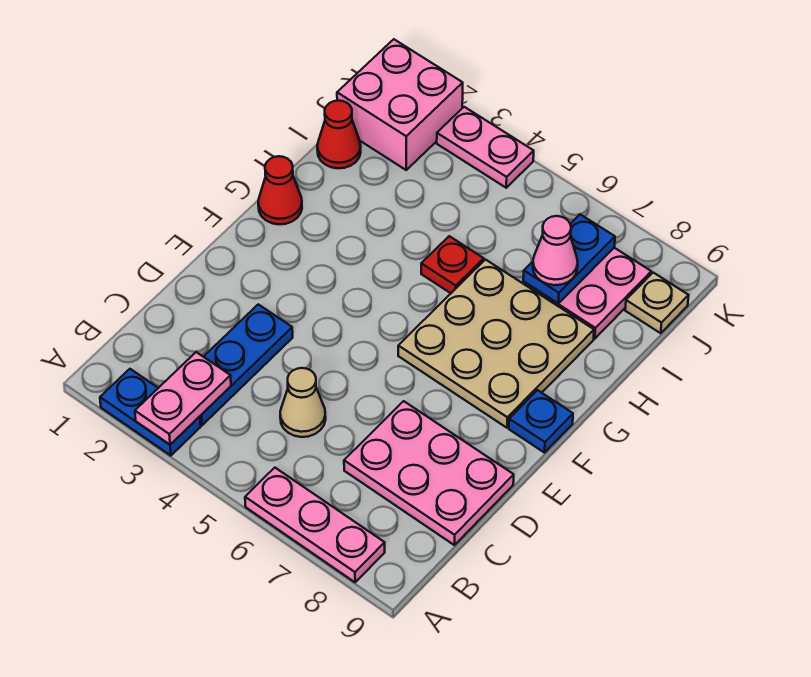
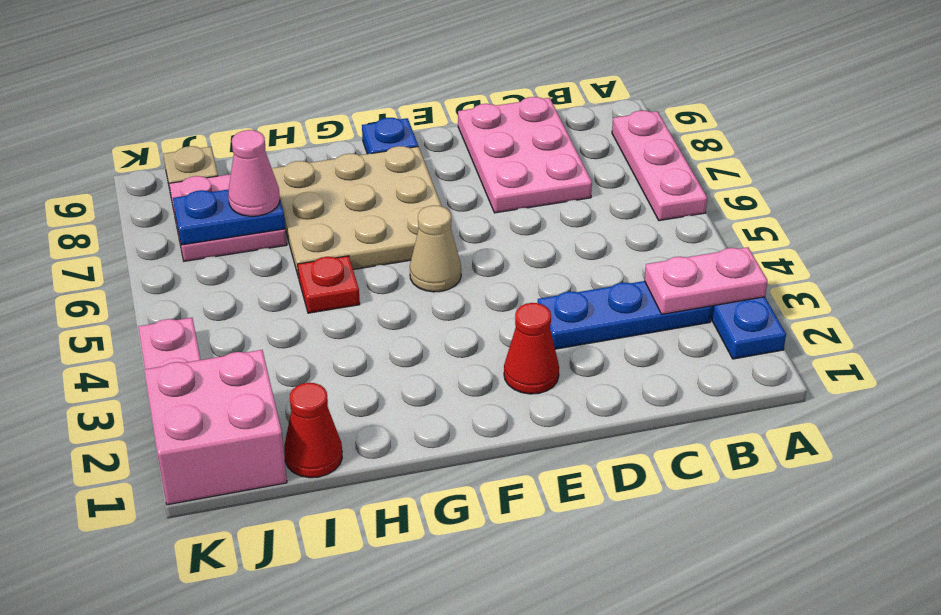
tan 1x1 cone [280,368,326,437] -> tan 1x1 cone moved to [410,205,461,292]
red 1x1 cone [258,156,302,224] -> red 1x1 cone moved to [504,303,559,394]

